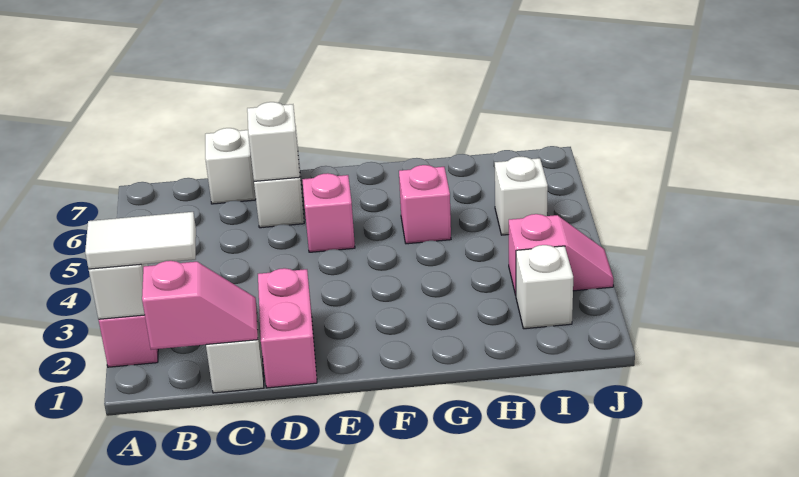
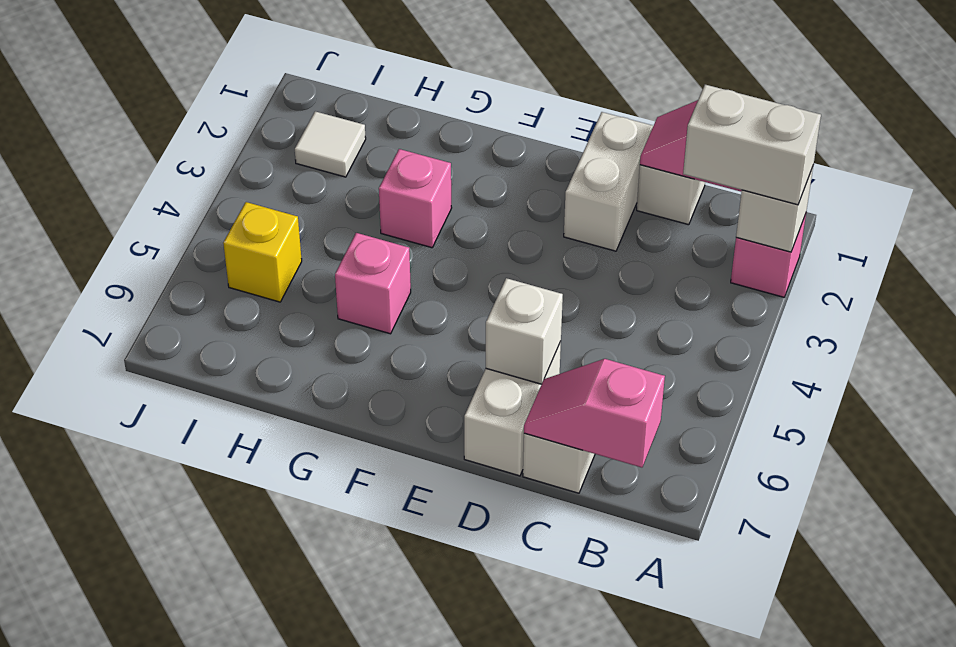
white 1x2 tile [85,212,196,269] -> white 1x2 brick [683,85,821,205]
pink 1x2 brick [258,268,317,388] -> white 1x2 brick [564,112,653,251]
pink 1x1 brick [302,173,355,252] -> pink 1x1 brick moved to [379,149,452,248]
white 1x1 brick [516,245,573,329] -> white 1x1 tile [295,111,366,177]
pink 1x2 slope [509,214,614,295] -> pink 1x2 slope moved to [524,359,665,467]
white 1x1 brick [495,157,548,235] -> yellow 1x1 brick [223,202,302,302]

